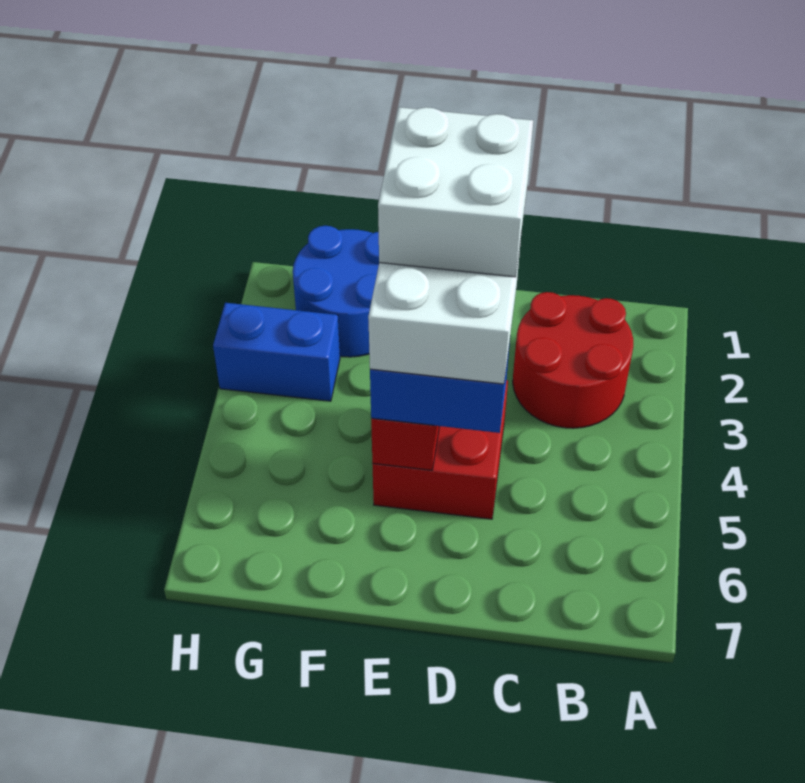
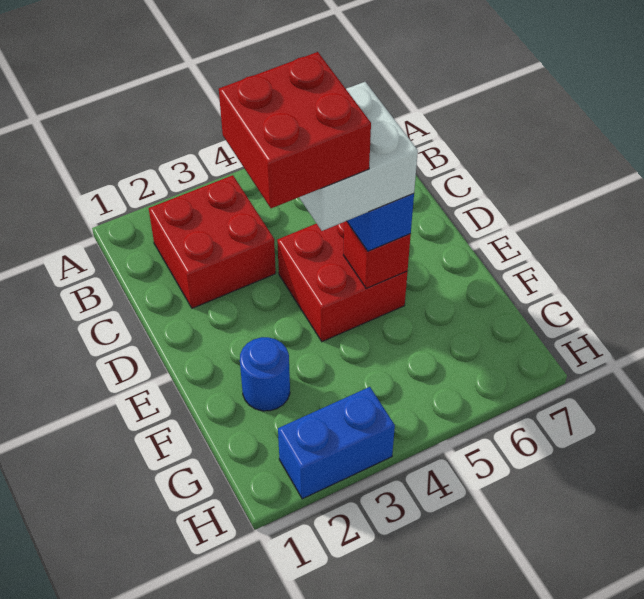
red 2x2 round brick [513,292,633,428] -> red 2x2 brick [149,175,276,308]
white 2x2 brick [378,107,533,277] -> red 2x2 brick [219,52,371,208]
blue 2x2 round brick [293,226,379,357] -> blue 1x1 round brick [240,337,290,411]
blue 1x2 brick [213,303,340,401] -> blue 1x2 brick turned to [278,387,395,499]

